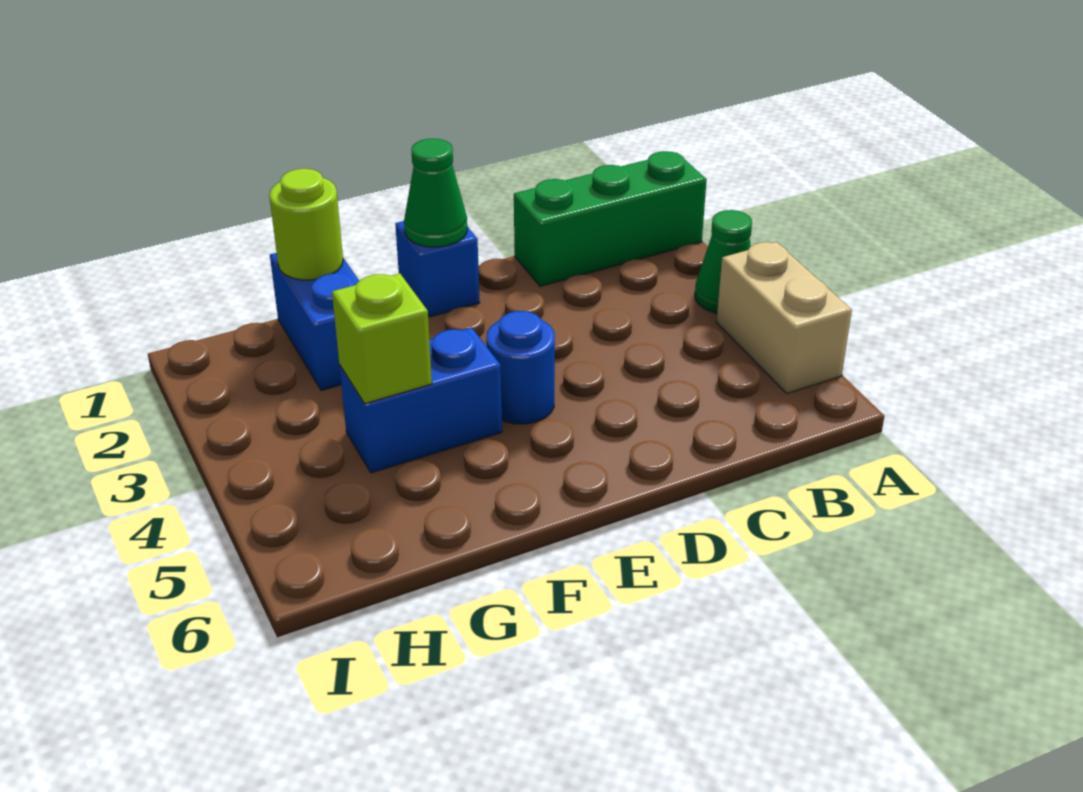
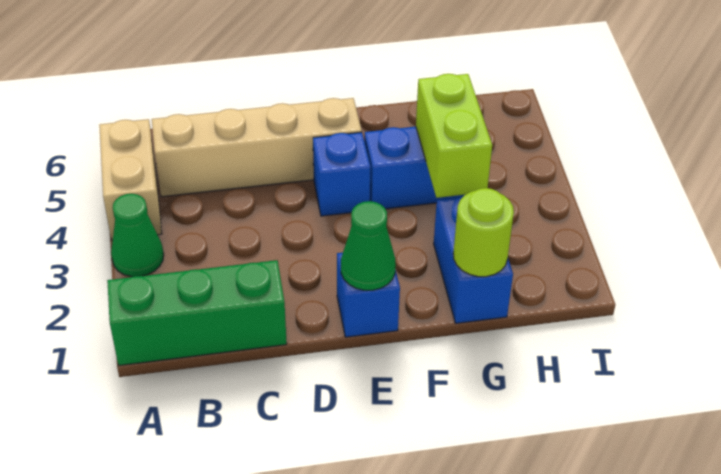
none -> tan 1x4 brick [152,98,362,197]
blue 1x1 round brick [486,311,555,424] -> blue 1x1 brick [313,132,370,216]
lime 1x1 brick [332,273,432,404] -> lime 1x2 brick [416,74,492,198]

